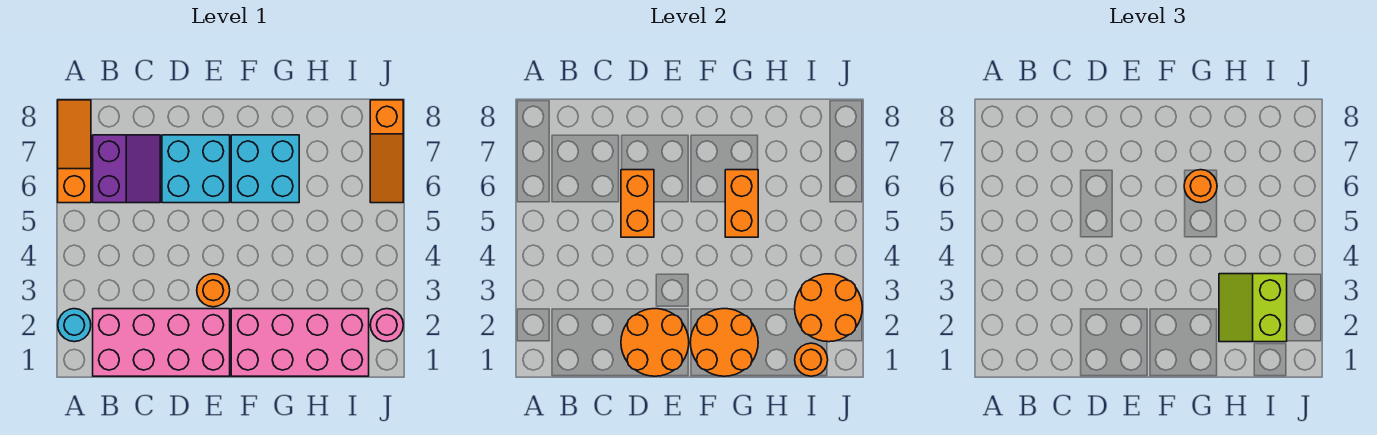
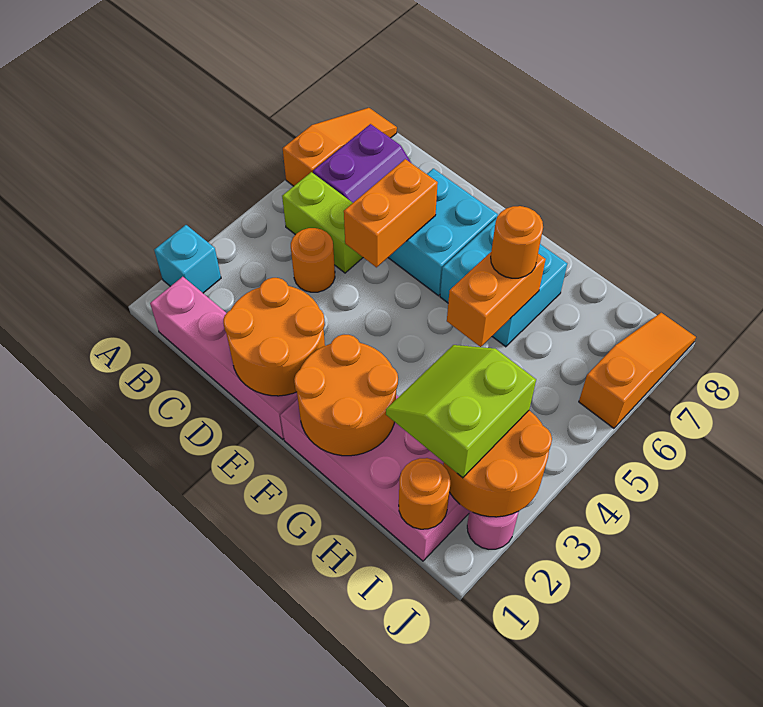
cyan 1x1 round brick [58,309,91,342] -> cyan 1x1 brick [154,225,221,293]
pink 2x4 brick [93,309,230,376] -> pink 1x4 brick [150,277,298,439]
none -> lime 1x2 brick [282,172,363,273]
orange 1x1 round brick [197,274,230,307] -> orange 1x1 round brick moved to [291,228,335,292]
orange 1x3 slope [370,100,403,203] -> orange 1x3 slope turned to [579,313,696,428]

